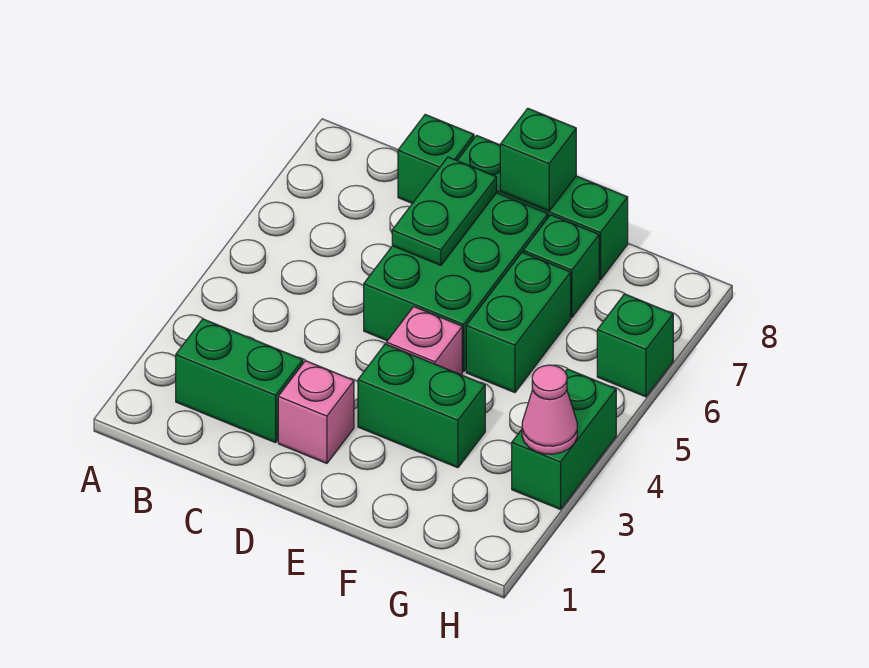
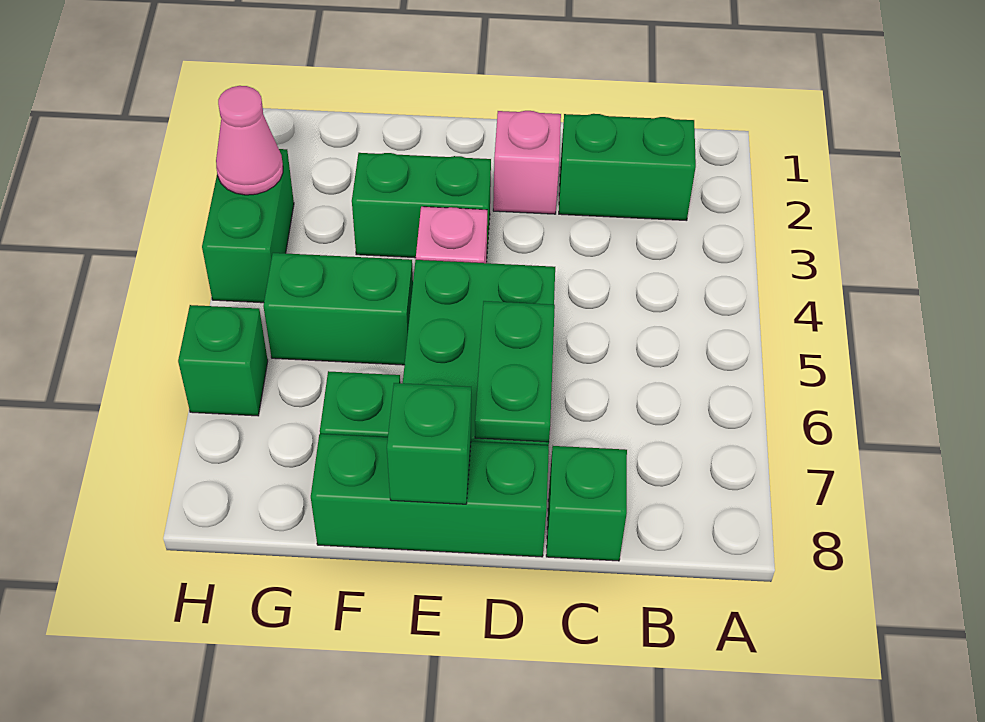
green 1x2 brick [466,252,571,393] -> green 1x2 brick turned to [263,253,413,365]

